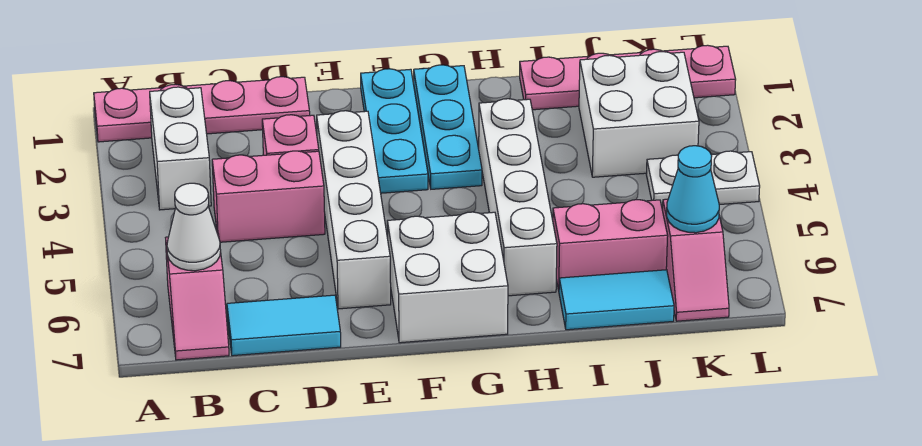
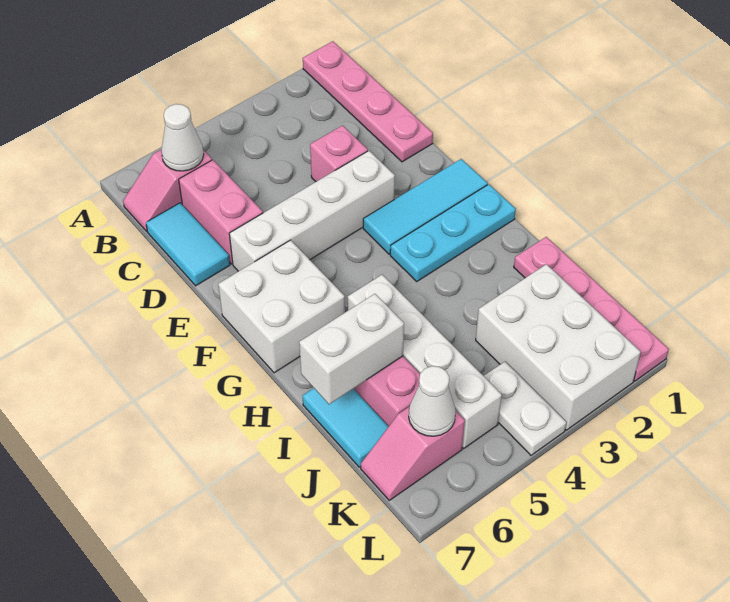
white 1x2 brick [150,87,211,210] -> white 1x2 brick moved to [299,294,404,404]
pink 1x2 brick [212,151,325,242] -> pink 1x2 brick moved to [179,160,263,264]
cyan 1x3 plate [361,69,428,193] -> cyan 1x3 tile [363,159,488,254]
white 1x4 brick [479,99,557,296] -> white 1x4 brick turned to [348,275,502,448]
white 2x2 brick [579,52,699,177] -> white 2x3 brick [476,264,641,430]
cyan 1x1 cone [667,146,719,233] -> white 1x1 cone [409,366,456,436]

